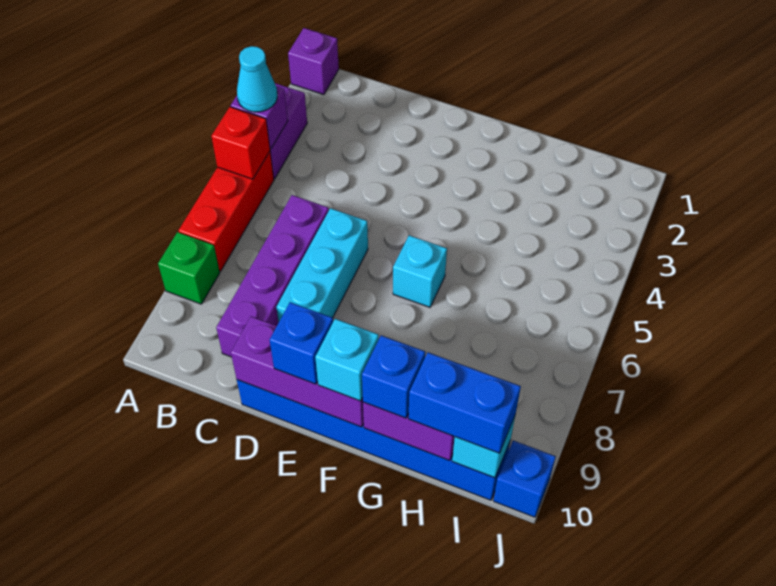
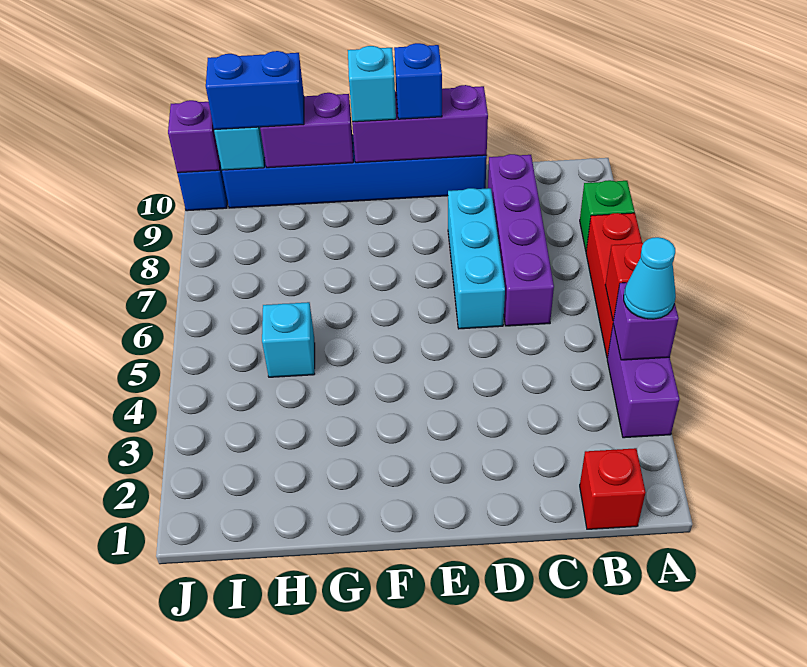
purple 1x1 brick [288,28,339,95] -> purple 1x1 brick moved to [168,100,220,173]
none -> red 1x1 brick [580,448,646,529]
cyan 1x1 brick [393,235,447,307] -> cyan 1x1 brick moved to [262,302,315,377]
blue 1x1 brick [362,335,425,418] -> none

